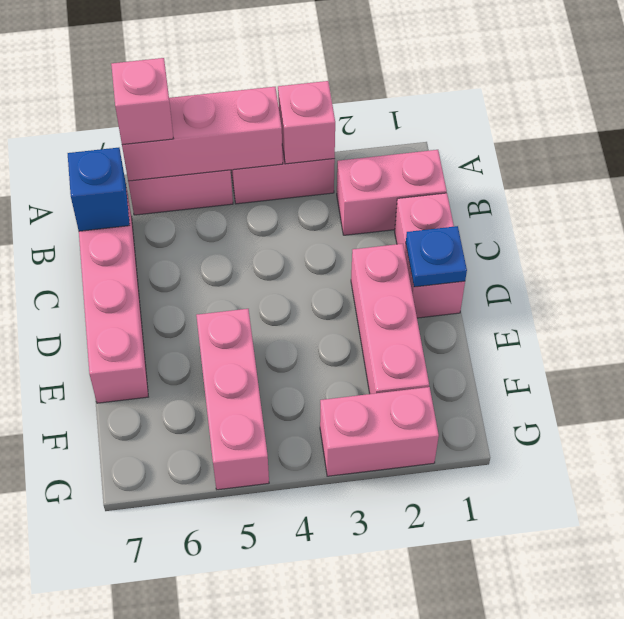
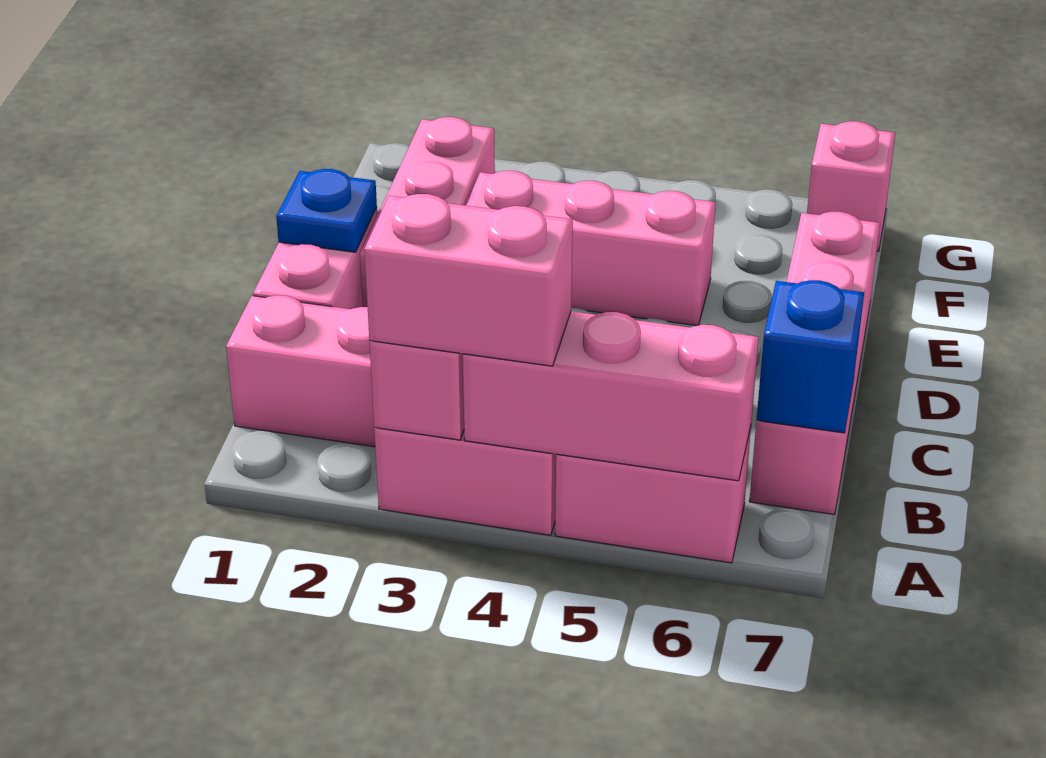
pink 1x1 brick [111,58,174,145] -> pink 1x1 brick moved to [807,121,895,251]
pink 1x3 brick [196,309,269,490] -> pink 1x3 brick turned to [466,171,716,326]
pink 1x2 brick [320,387,439,476] -> pink 1x2 brick moved to [364,194,573,366]

